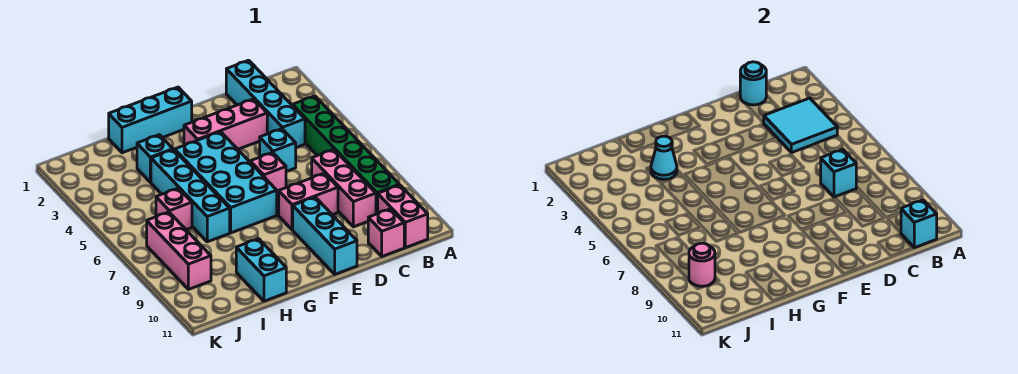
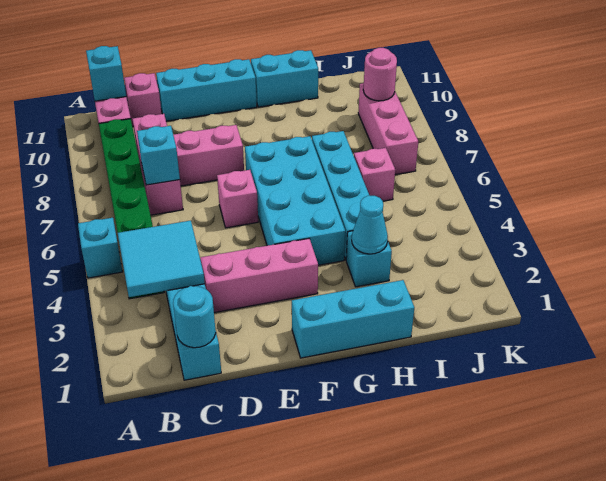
cyan 1x1 brick [259,129,296,172] -> cyan 1x1 brick moved to [78,218,122,278]
cyan 1x3 brick [293,197,357,274] -> cyan 1x3 brick turned to [156,59,257,121]
cyan 1x2 brick [236,239,286,301] -> cyan 1x2 brick turned to [251,50,318,107]

